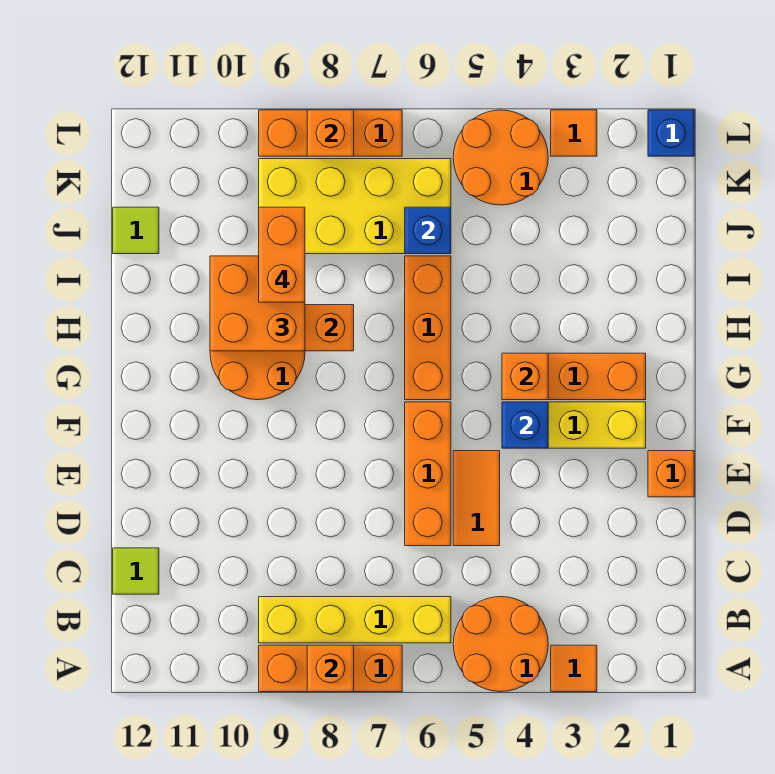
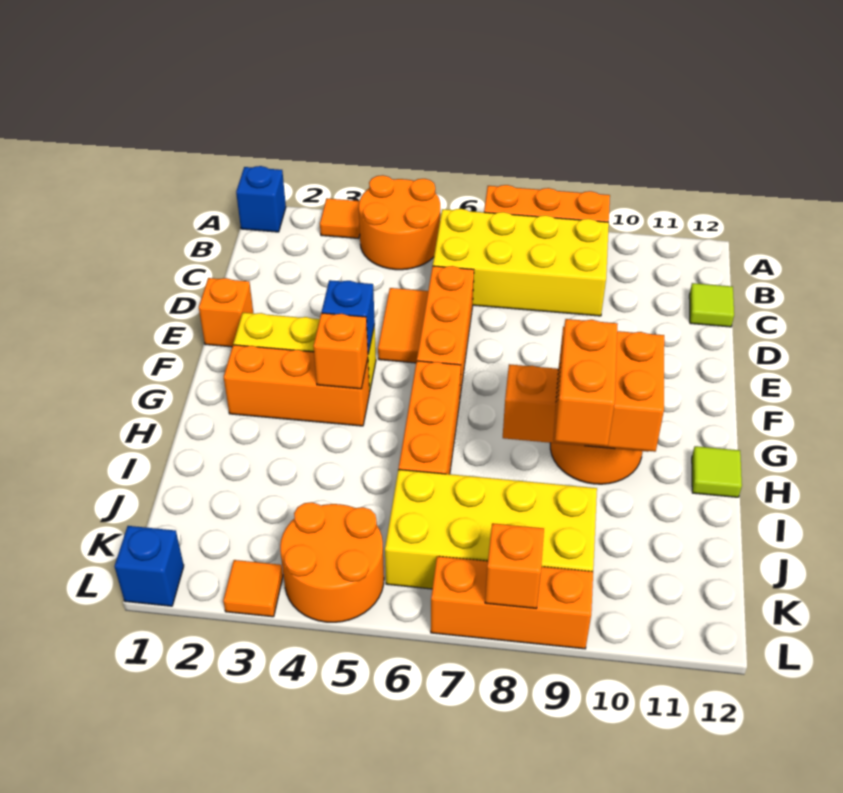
orange 1x1 brick [307,645,354,692] -> none
yellow 1x4 brick [259,597,451,643] -> yellow 2x4 brick [433,209,609,316]
blue 1x1 brick [405,207,451,254] -> blue 1x1 brick moved to [236,166,286,232]
lime 1x1 tile [113,207,159,254] -> lime 1x1 tile moved to [692,446,742,497]

